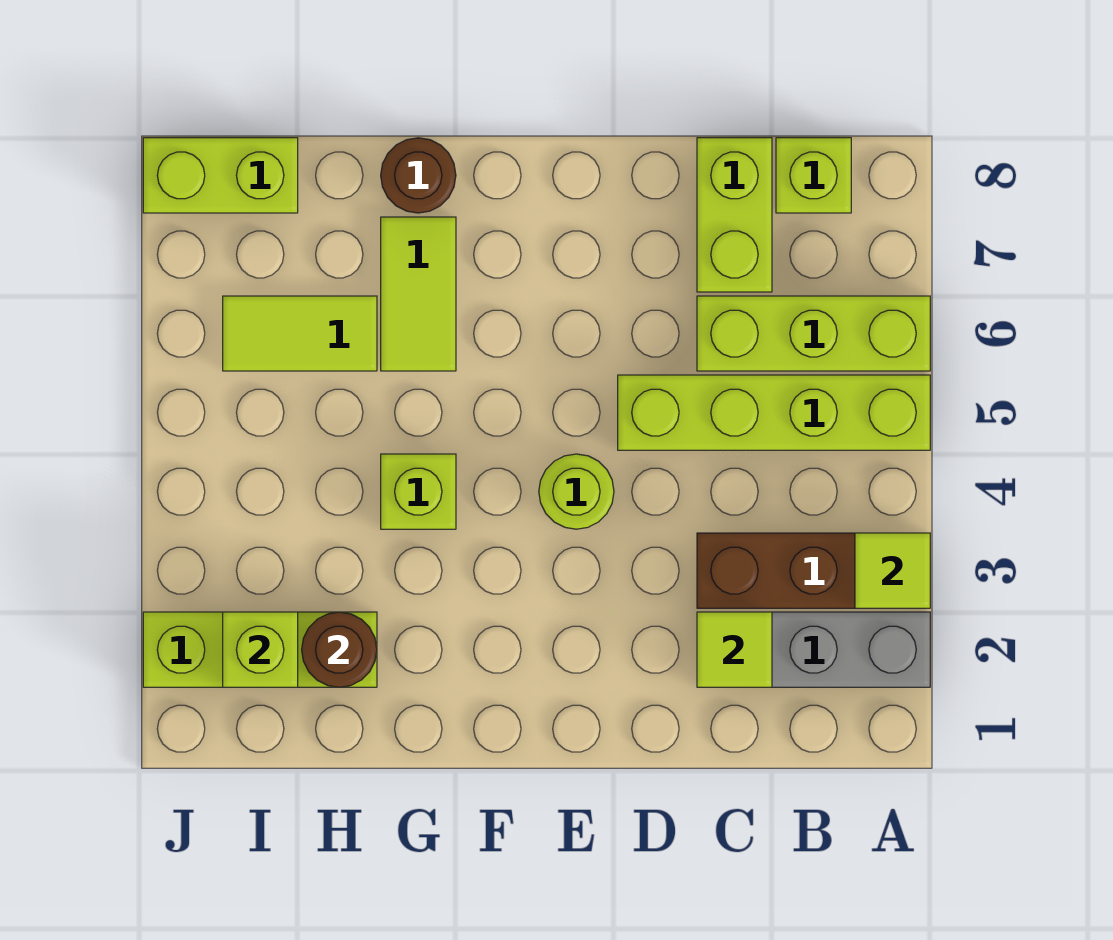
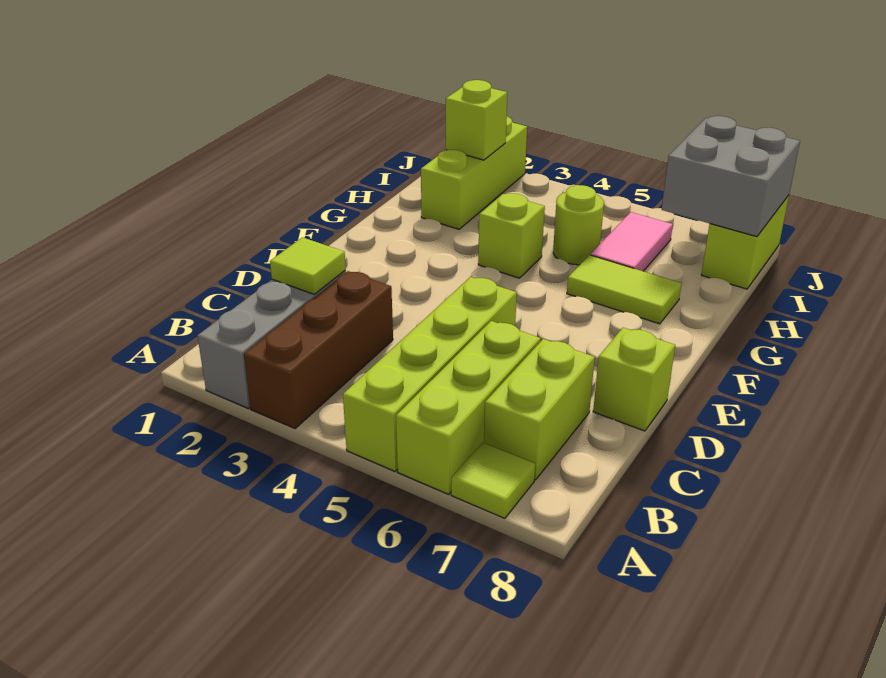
lime 1x1 tile [855,533,930,608] -> lime 1x1 tile moved to [451,443,535,518]
lime 1x1 brick [776,138,851,213] -> lime 1x1 brick moved to [593,328,675,431]
lime 1x2 brick [697,138,772,292] -> lime 1x2 brick turned to [484,339,595,480]
lime 1x1 round brick [539,454,614,529] -> lime 1x1 round brick moved to [553,185,604,265]
brown 1x1 round brick [381,138,456,213] -> none
brown 1x1 round brick [302,612,377,687] -> none
lime 1x2 tile [223,296,377,371] -> pink 1x2 tile [590,212,673,271]
none -> grey 2x2 brick [662,116,800,237]

